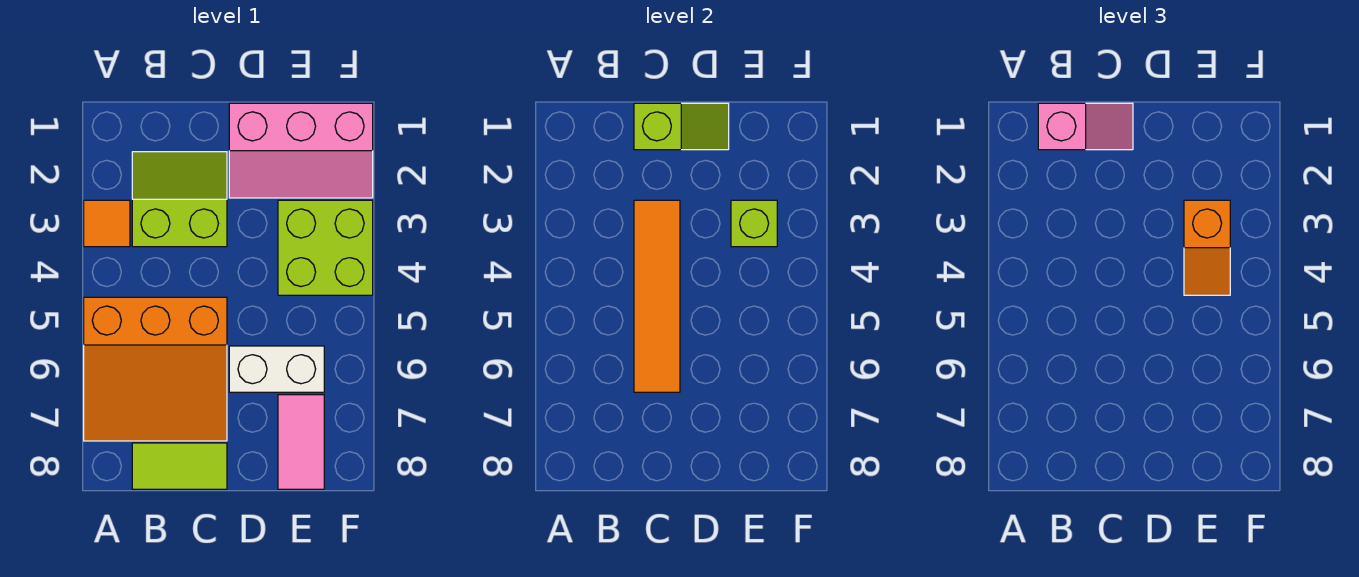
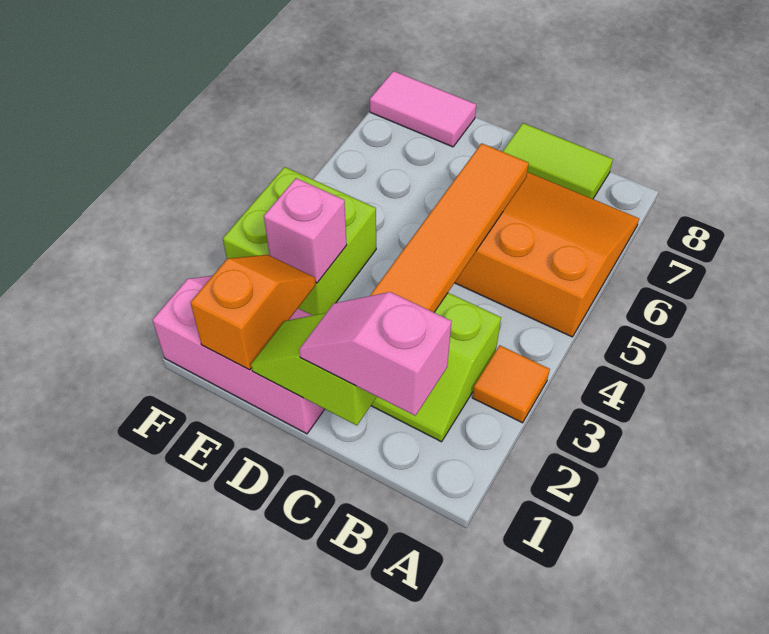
white 1x2 brick [229,346,324,392] -> none
lime 1x1 brick [731,200,777,247] -> pink 1x1 brick [264,178,347,283]
orange 1x2 slope [1184,200,1230,295] -> orange 1x2 slope moved to [190,255,316,370]
pink 1x2 tile [278,395,324,489] -> pink 1x2 tile turned to [370,71,476,147]

